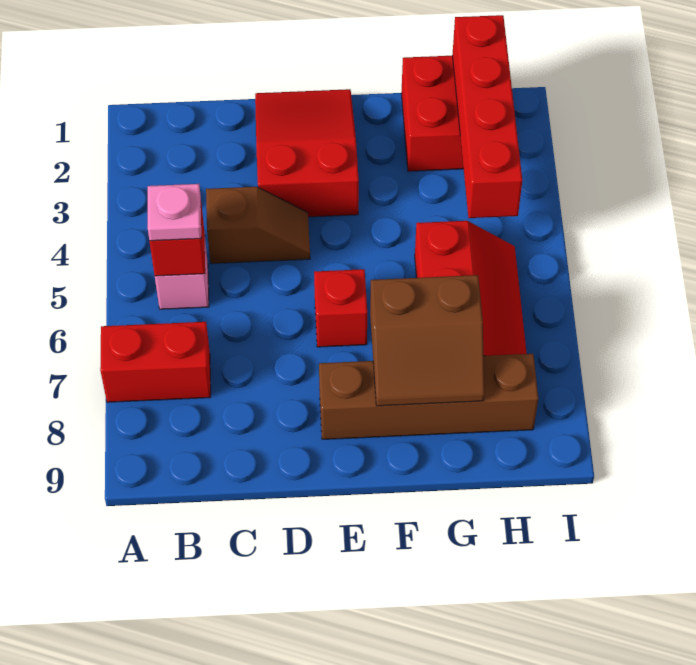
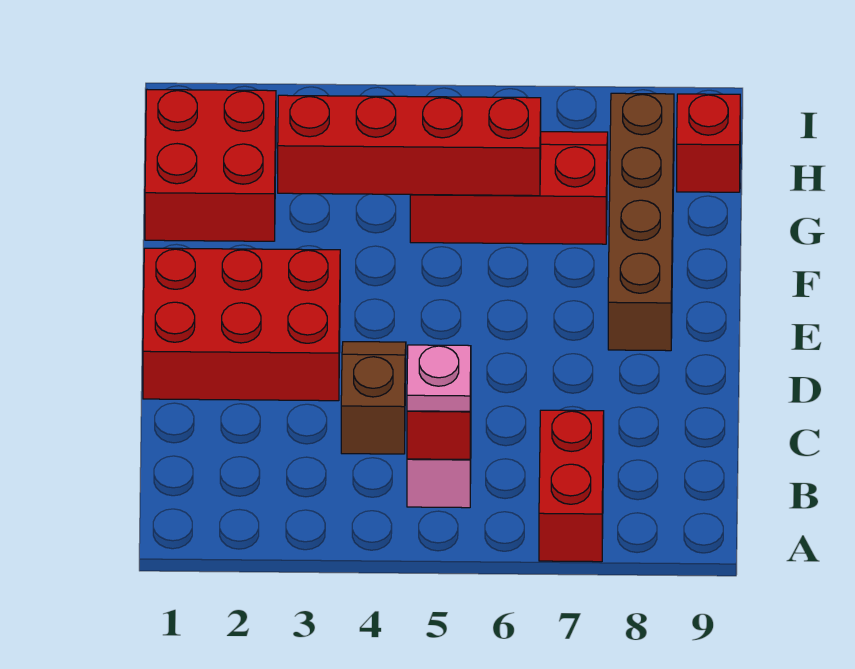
red 2x3 slope [255,89,359,217] -> red 2x3 brick [143,248,340,401]
red 1x1 brick [314,269,367,347] -> red 1x1 brick moved to [677,94,740,192]
brown 2x2 slope [370,275,484,406] -> none
red 1x4 brick [452,15,522,218] -> red 1x4 brick moved to [278,95,541,196]

